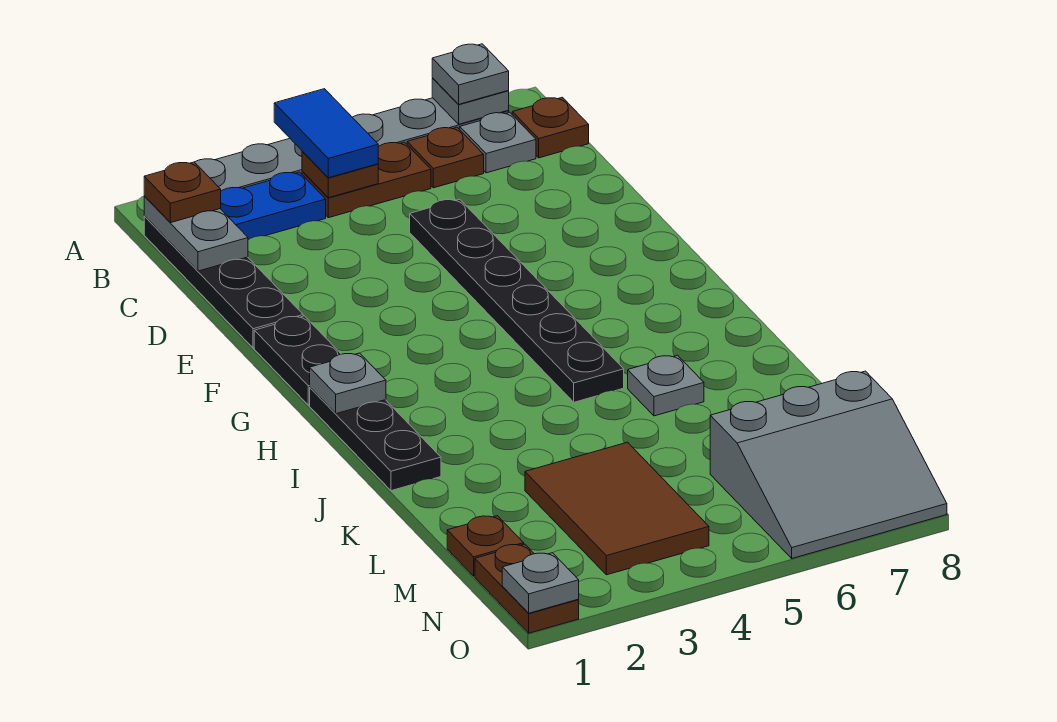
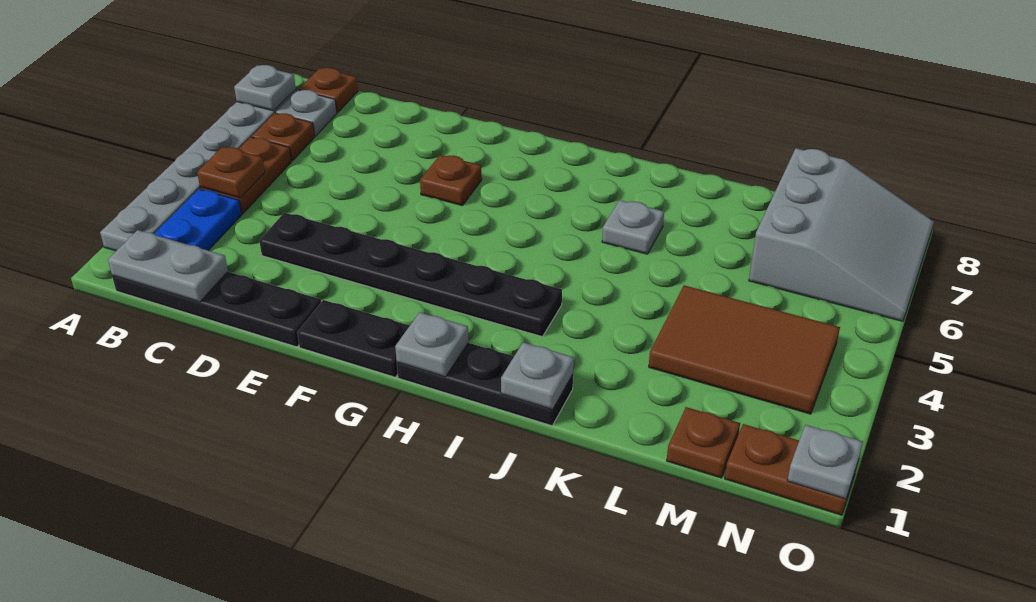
blue 1x2 tile [274,89,378,178] -> none
grey 1x1 plate [432,44,509,104] -> grey 1x1 plate moved to [501,342,574,409]
brown 1x1 plate [144,162,221,223] -> brown 1x1 plate moved to [420,155,482,206]
black 1x6 plate [410,199,624,402] -> black 1x6 plate moved to [259,213,562,337]

